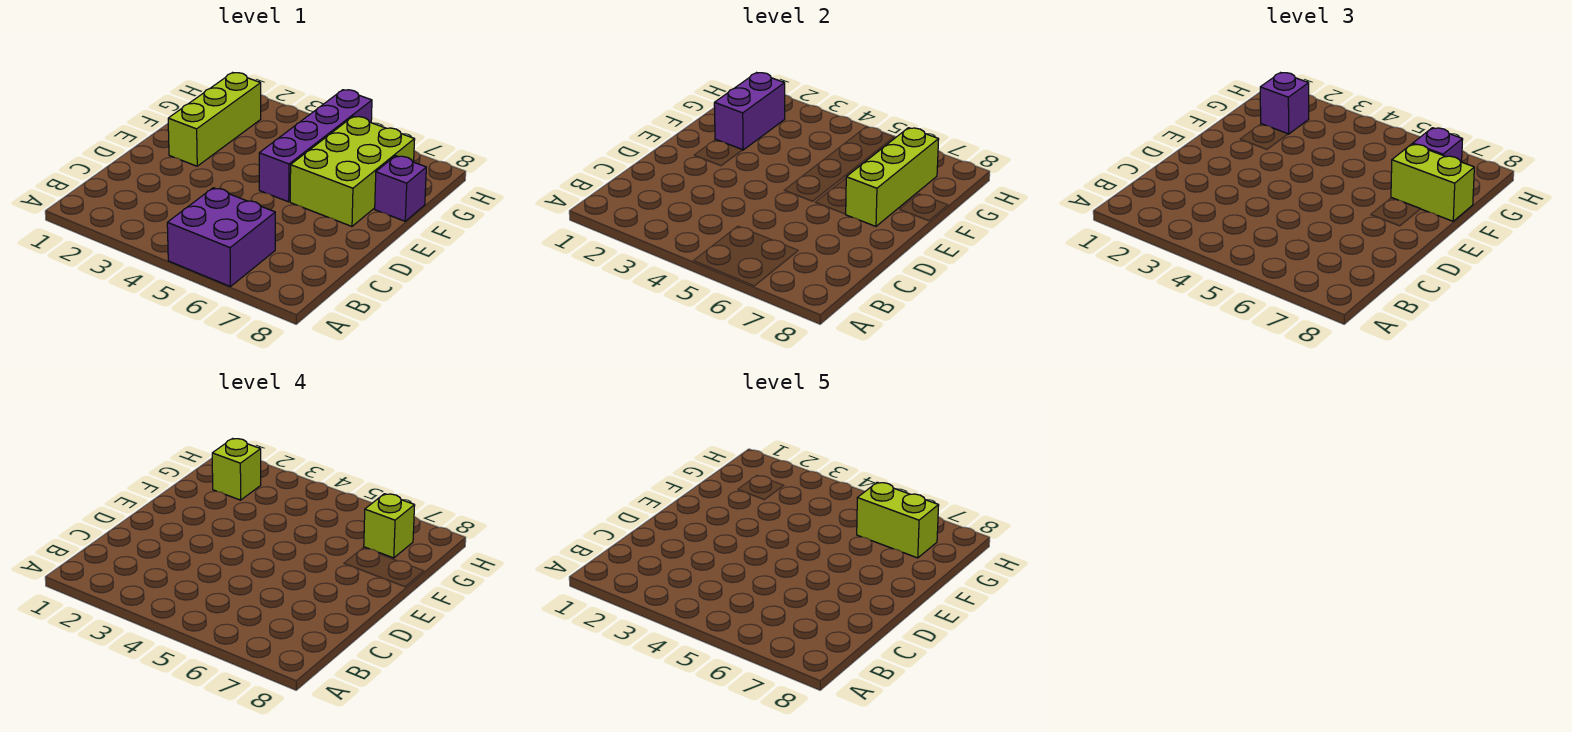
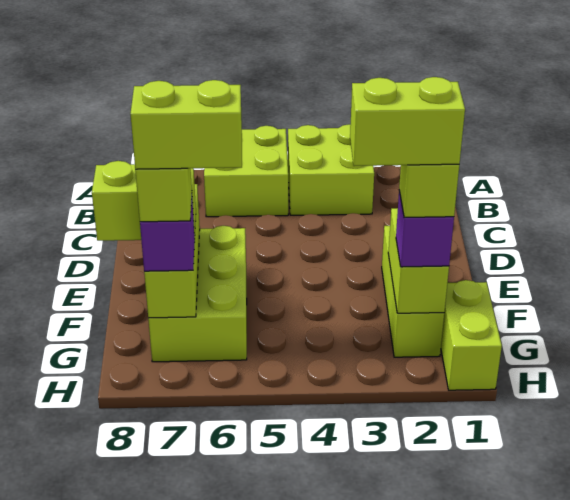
none -> lime 2x2 brick [288,124,374,215]
purple 2x2 brick [167,188,275,286] -> lime 2x2 brick [204,126,288,217]
purple 1x4 brick [259,90,372,202] -> none
purple 1x2 brick [714,73,785,150] -> lime 1x2 brick [388,208,449,313]
purple 1x1 brick [375,156,426,221] -> none
none -> lime 1x2 brick [441,280,502,390]
none -> lime 1x2 brick [350,77,465,166]

